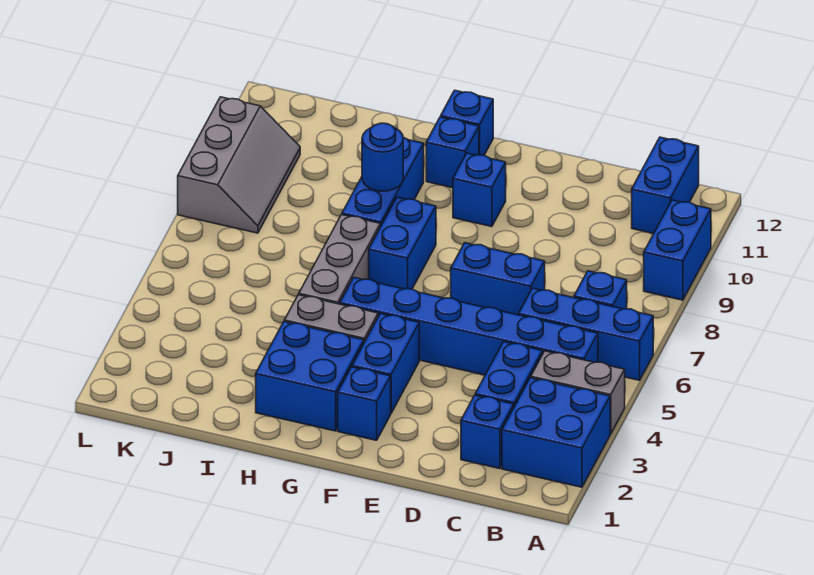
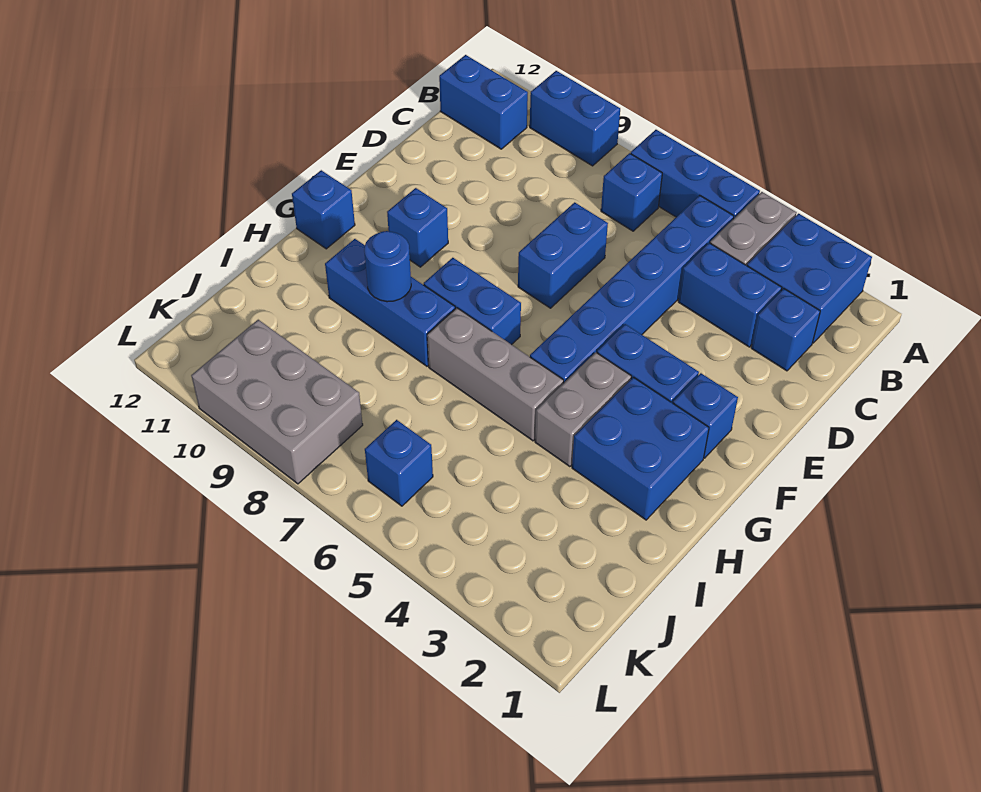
blue 1x3 brick [518,288,653,380] -> blue 1x3 brick turned to [631,130,760,219]
blue 1x1 brick [426,117,479,188] -> blue 1x1 brick moved to [365,420,433,506]
grey 2x3 slope [178,97,300,233] -> grey 2x3 brick [191,320,363,484]

